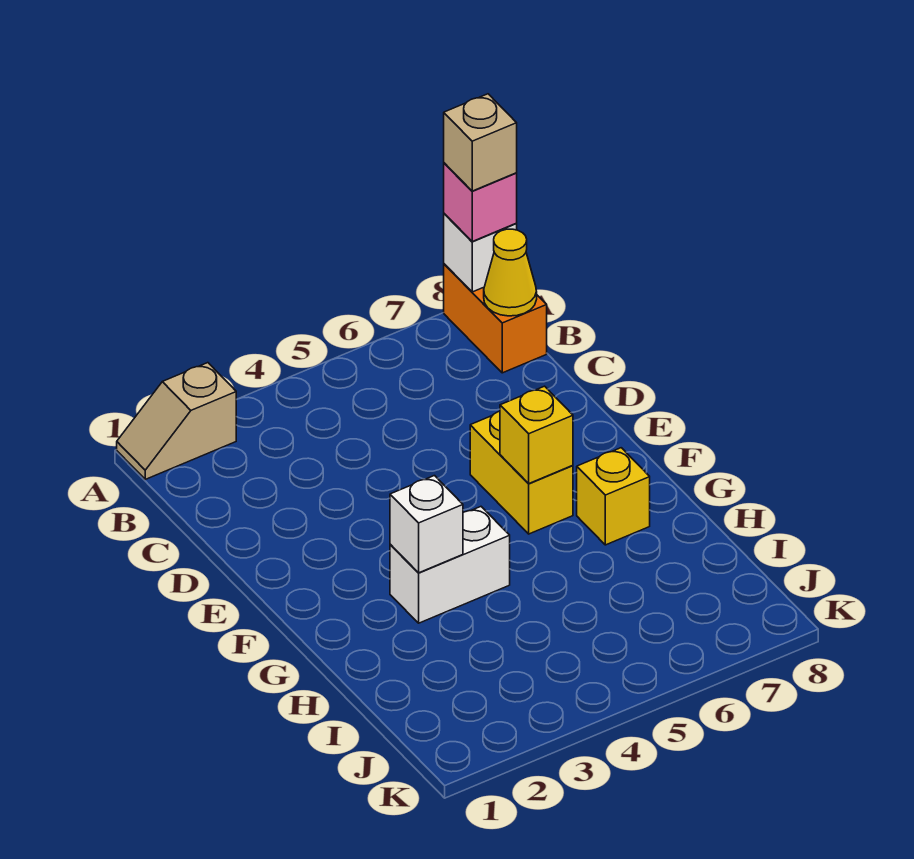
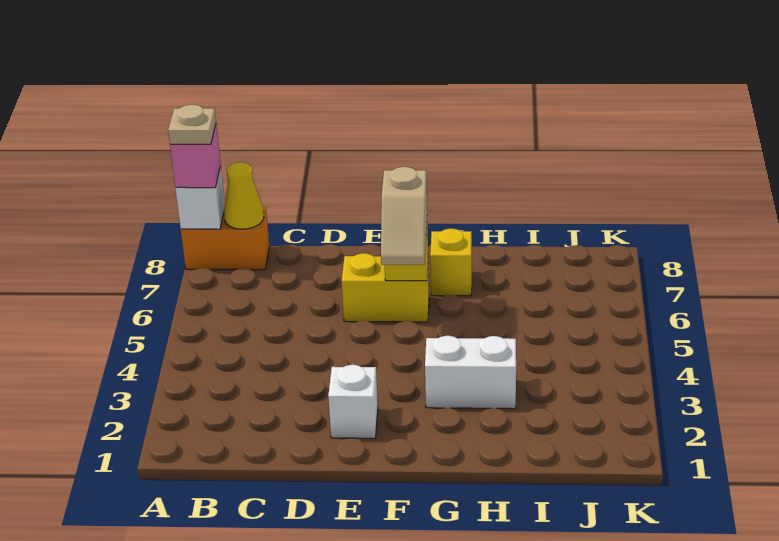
tan 1x2 slope [117,363,237,479] -> tan 1x2 slope moved to [381,167,427,265]
tan 1x1 brick [444,94,517,191] -> tan 1x1 plate [168,105,216,144]
white 1x2 brick [390,507,510,623] -> white 1x2 brick turned to [425,336,516,409]
white 1x1 brick [390,476,463,573] -> white 1x1 brick moved to [328,365,378,438]

